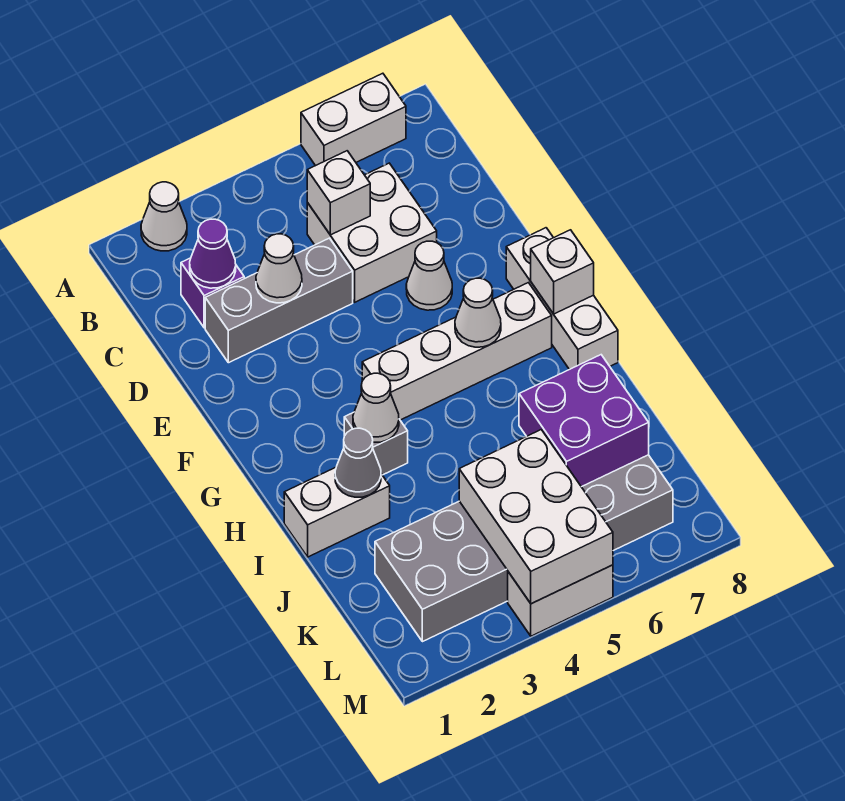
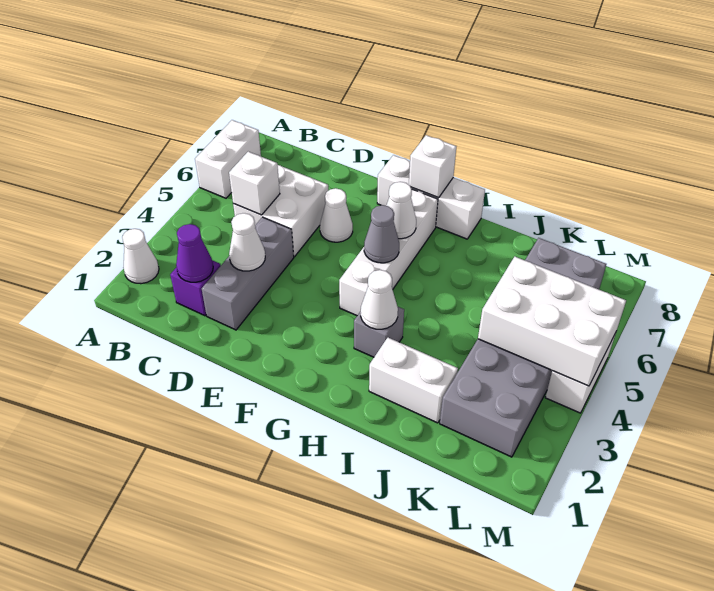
white 1x2 brick [284,467,390,557] -> white 1x2 brick turned to [369,338,458,423]
grey 1x1 cone [335,428,381,497] -> grey 1x1 cone moved to [364,205,399,263]
purple 2x2 brick [519,355,649,487] -> none

